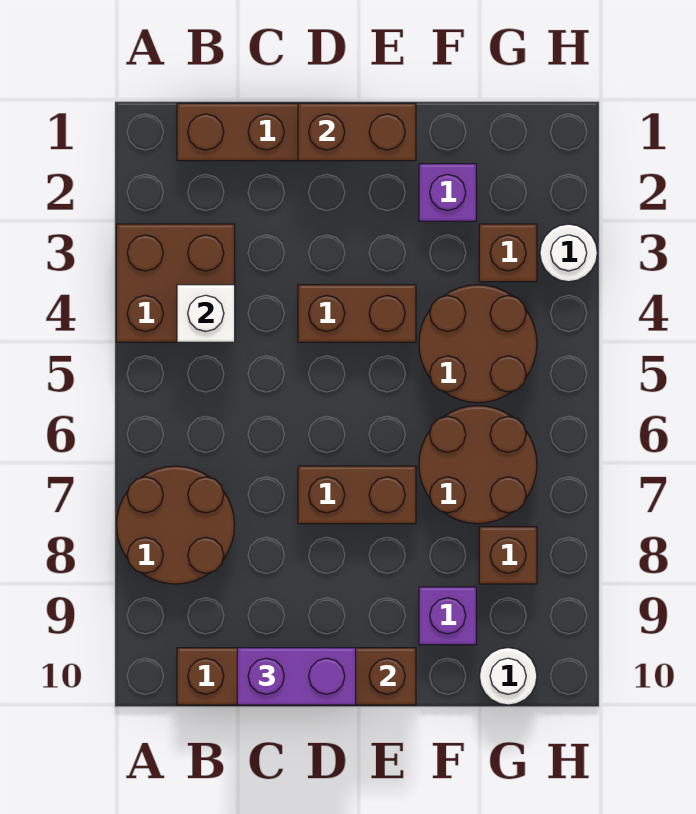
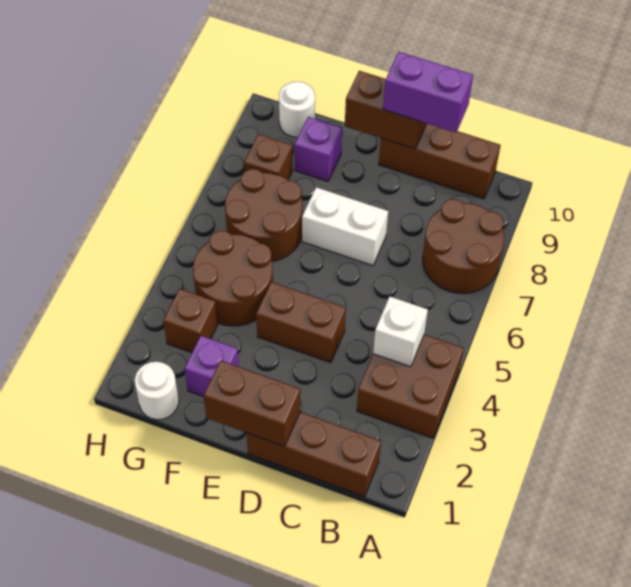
brown 1x2 brick [298,466,416,524] -> white 1x2 brick [302,187,388,266]
white 1x1 round brick [540,224,597,282] -> white 1x1 round brick moved to [135,362,179,420]

